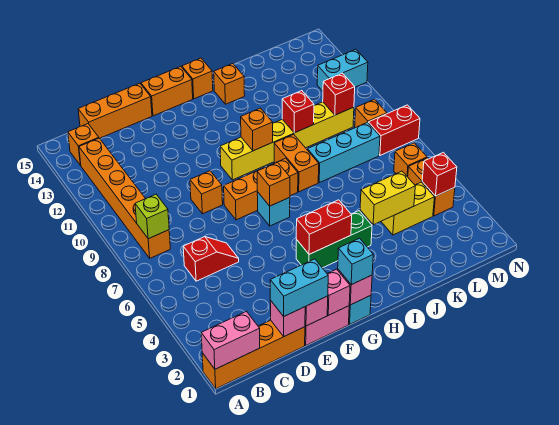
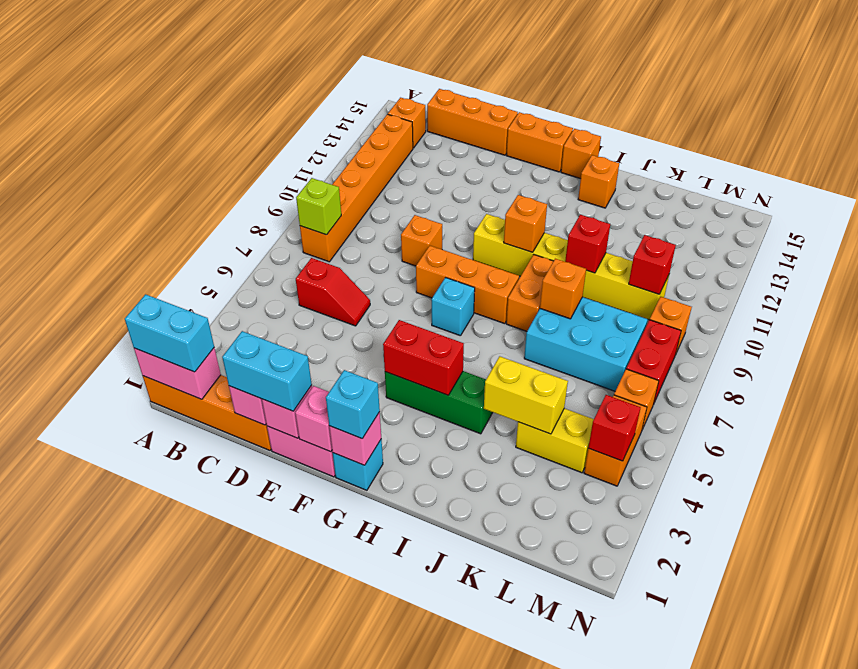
orange 1x1 brick [257,162,290,206] -> orange 1x1 brick moved to [540,259,586,319]
cyan 1x3 brick [307,122,380,183] -> cyan 2x3 brick [524,297,648,391]
red 1x2 brick [368,105,420,155] -> red 1x2 brick turned to [626,320,681,403]
cyan 1x2 brick [317,49,368,91] -> cyan 1x2 brick moved to [125,294,214,372]

